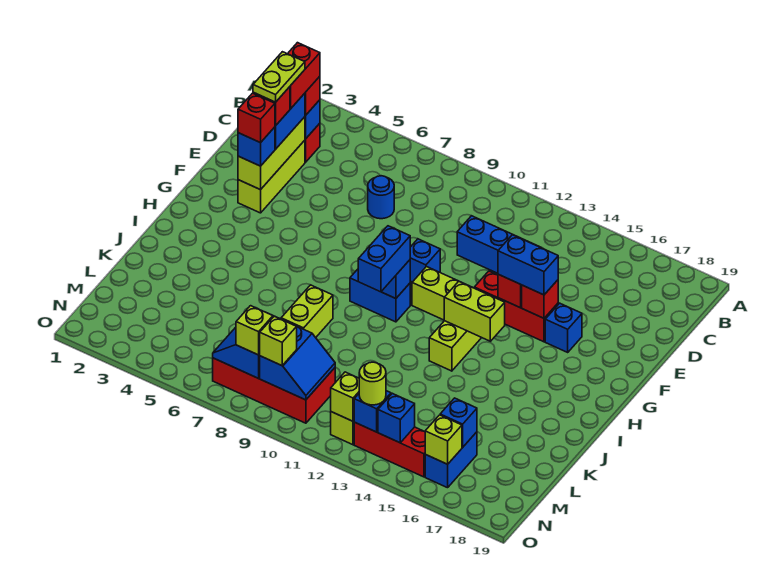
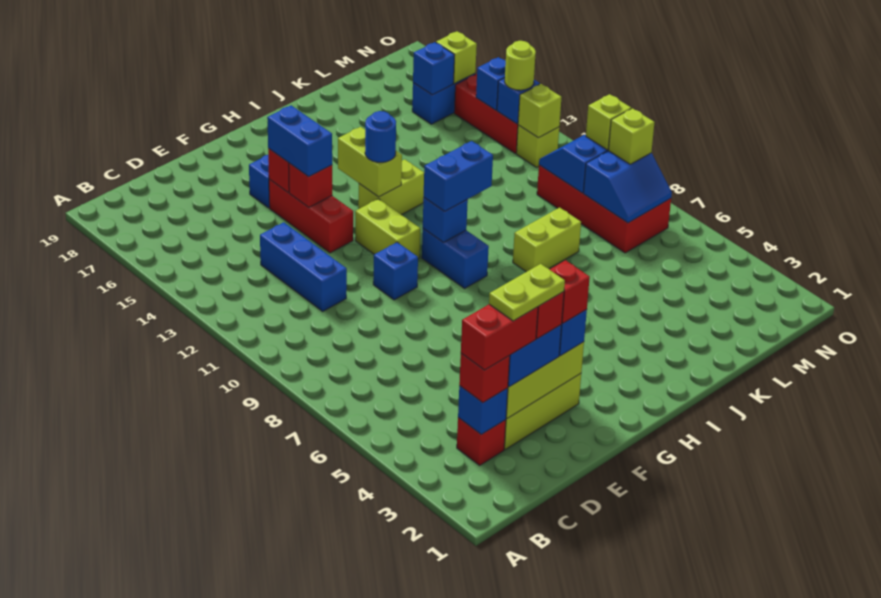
blue 1x1 round brick [368,176,394,219] -> blue 1x1 round brick moved to [365,111,396,162]

